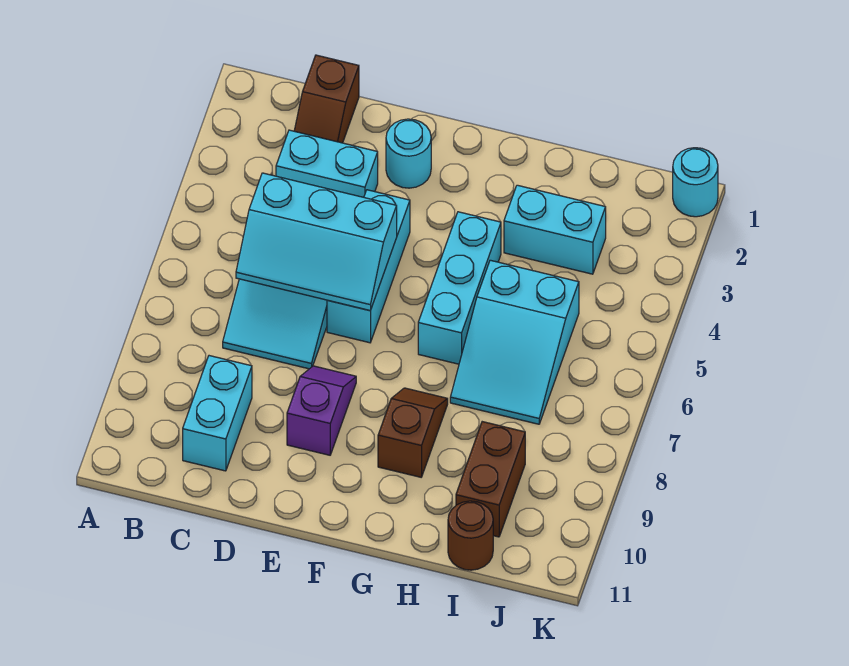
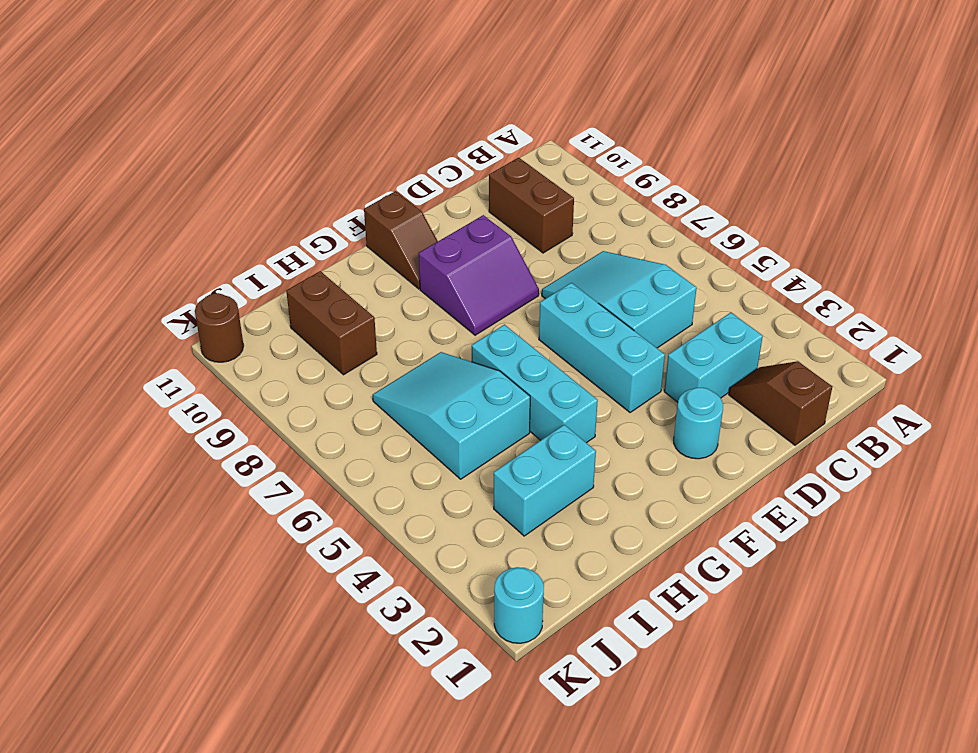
cyan 2x3 slope [236,173,397,311] -> none
cyan 1x2 brick [183,356,252,471] -> brown 1x2 brick [489,158,574,253]
purple 1x2 slope [287,366,356,455] -> purple 2x2 slope [419,215,539,335]
brown 1x2 slope [378,388,448,477] -> brown 1x2 slope moved to [364,191,438,289]
brown 1x1 round brick [448,501,493,570] -> brown 1x1 round brick moved to [195,293,244,362]

